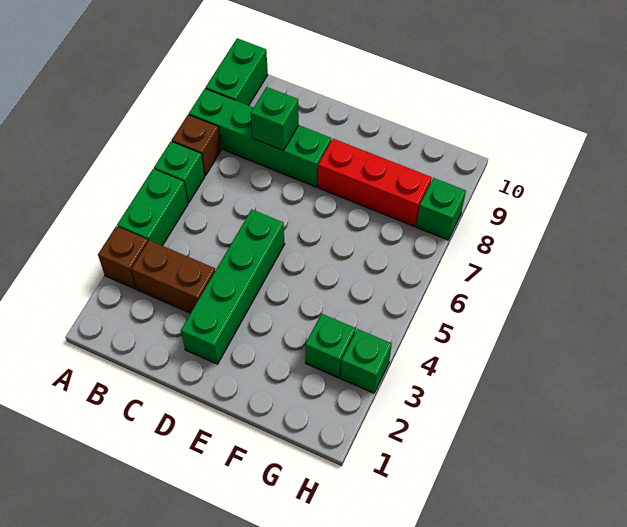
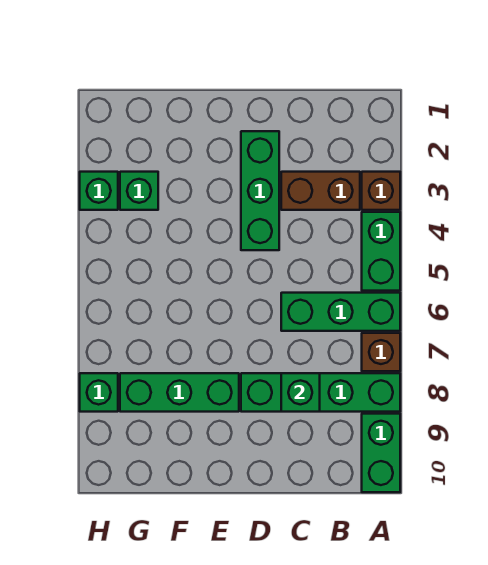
green 1x1 brick [154,141,205,203] -> green 1x3 brick [281,293,400,331]
green 1x4 brick [181,209,285,364] -> green 1x3 brick [241,131,279,250]
red 1x3 brick [318,139,432,227] -> green 1x3 brick [120,373,239,412]

